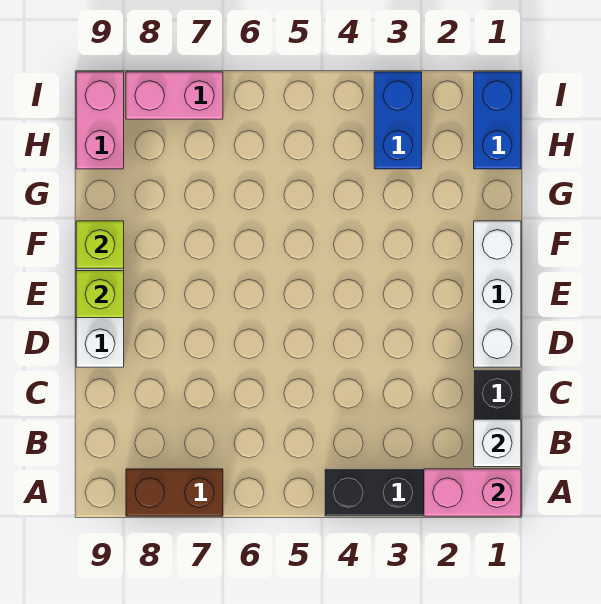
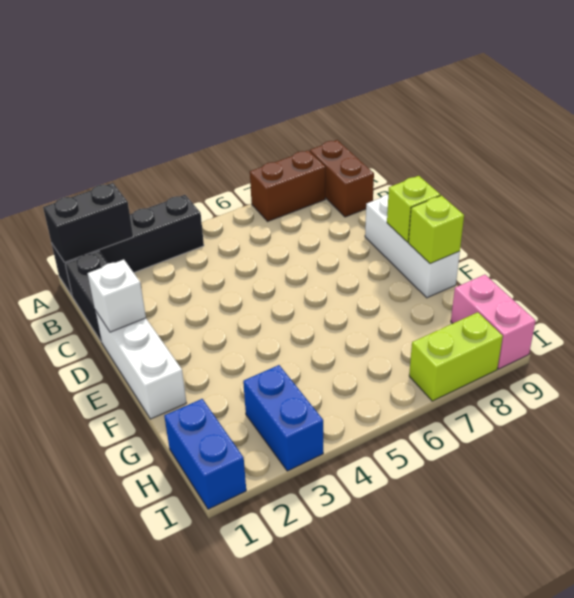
pink 1x2 brick [424,469,521,516] -> black 1x2 brick [43,183,133,262]
none -> brown 1x2 brick [310,140,374,217]
white 1x1 brick [474,419,521,467] -> white 1x1 brick moved to [88,260,146,332]
pink 1x2 brick [126,72,223,119] -> lime 1x2 brick [409,312,503,401]

